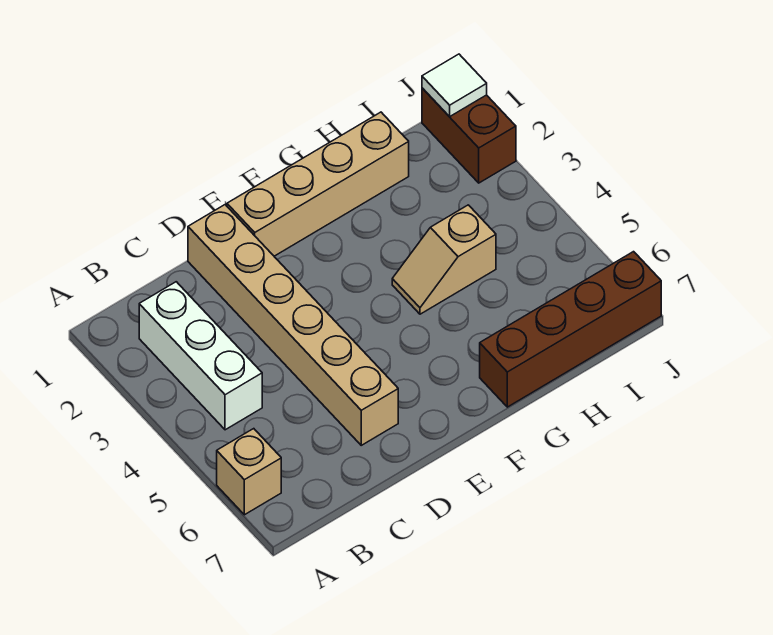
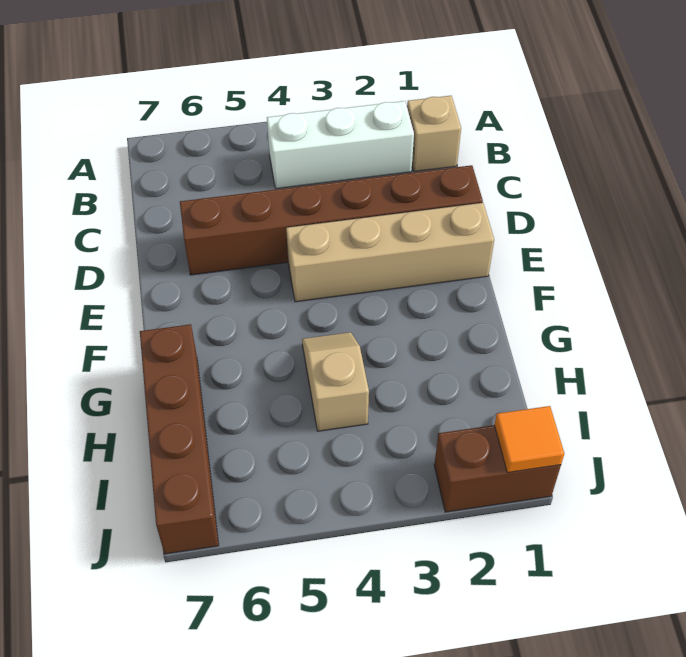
tan 1x1 brick [217,429,281,515] -> tan 1x1 brick moved to [407,96,461,172]
tan 1x6 brick [188,205,398,445] -> brown 1x6 brick [180,165,483,275]
tan 1x4 brick [227,112,409,256] -> tan 1x4 brick turned to [286,203,494,302]
white 1x1 tile [422,54,487,117] -> orange 1x1 tile [494,406,564,473]

